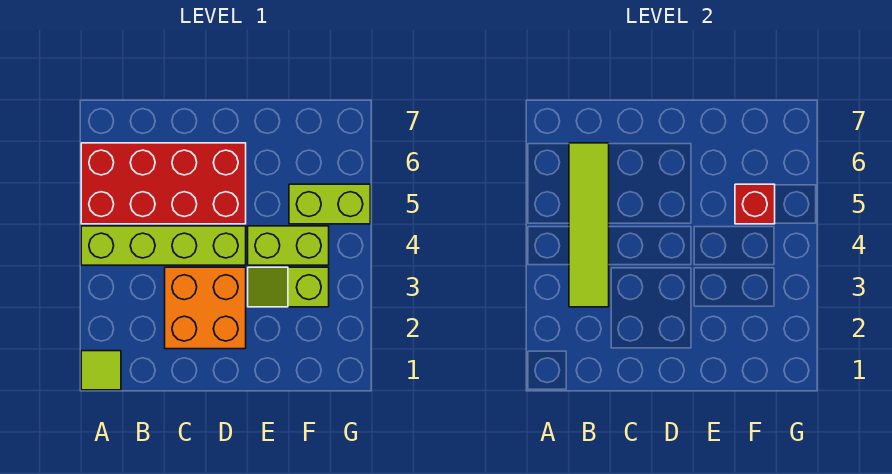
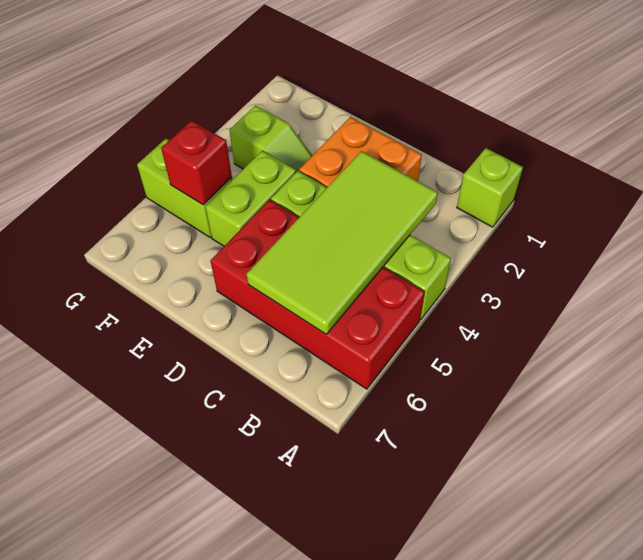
lime 1x1 tile [81,351,121,390] -> lime 1x1 brick [457,148,523,227]
lime 1x4 tile [569,143,609,307] -> lime 2x4 tile [247,151,438,334]
lime 1x2 brick [248,226,329,265] -> lime 1x2 brick turned to [205,151,296,246]

